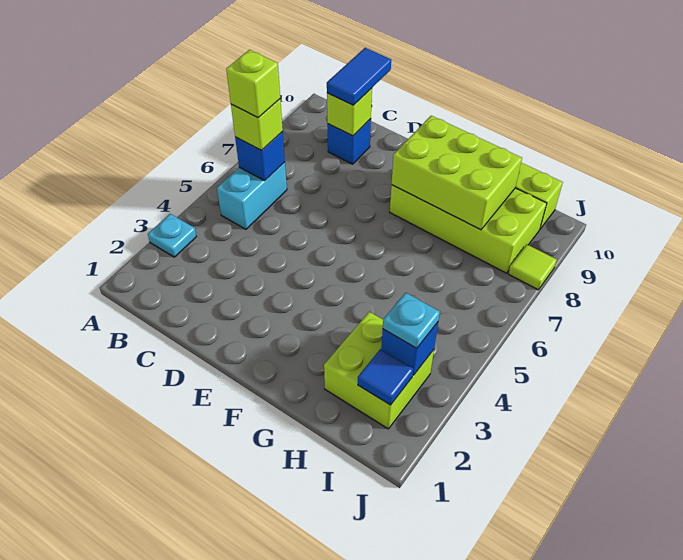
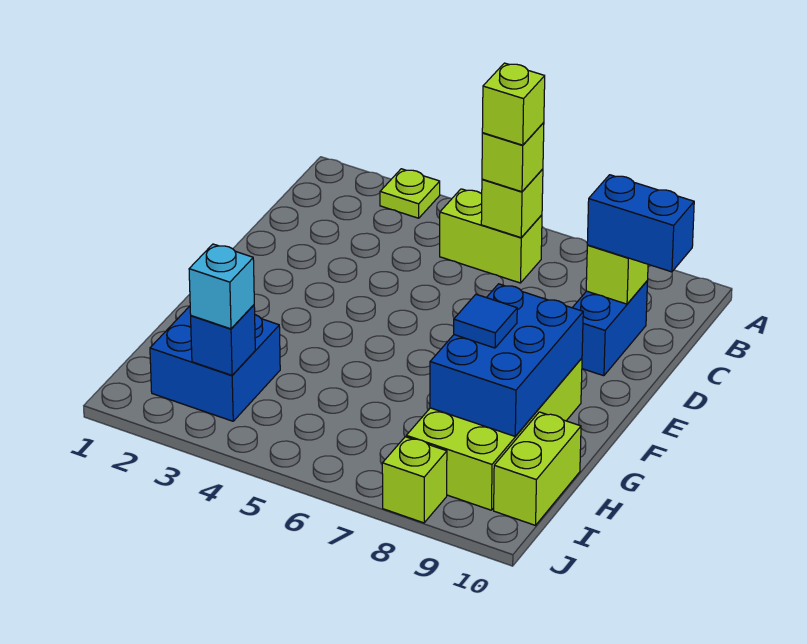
cyan 1x1 plate [148,214,196,257] -> lime 1x1 plate [380,169,440,218]
cyan 1x2 brick [217,162,287,229] -> lime 1x2 brick [440,189,542,283]
blue 1x1 brick [235,132,285,181] -> lime 1x1 brick [481,169,543,238]
blue 1x1 brick [327,119,371,164] -> blue 1x2 brick [572,281,648,376]
blue 1x2 tile [327,48,391,105] -> blue 1x2 brick [587,175,694,272]
lime 2x3 brick [392,116,522,230] -> blue 2x3 brick [430,284,583,436]
lime 2x2 brick [324,312,434,429] -> blue 2x2 brick [150,306,280,421]
blue 1x1 tile [358,349,413,405] -> blue 1x1 tile moved to [454,294,517,348]
cyan 1x1 plate [383,293,440,348] -> cyan 1x1 brick [189,244,254,329]
lime 1x1 tile [508,244,557,290] -> lime 1x1 brick [382,437,447,523]

